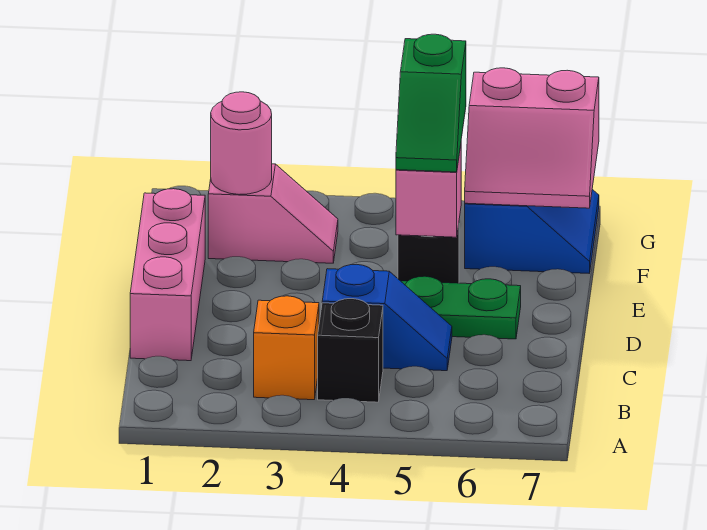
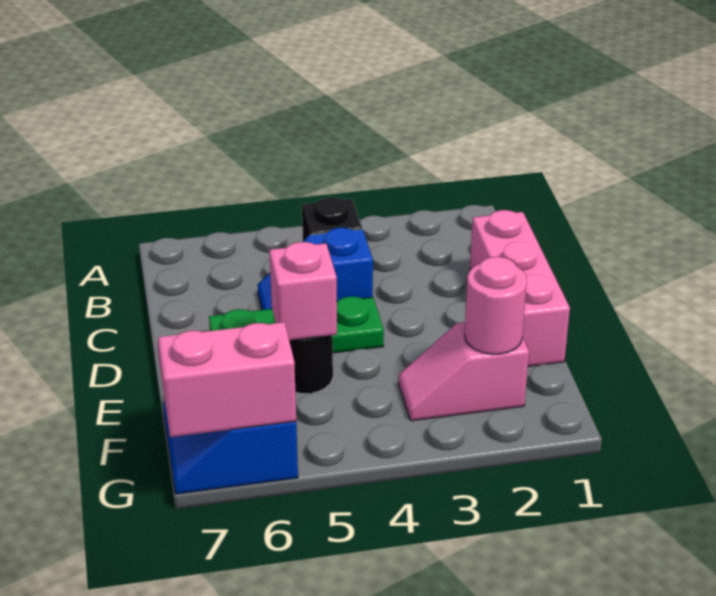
orange 1x1 brick [254,296,319,400] -> none
green 1x2 slope [396,34,466,172] -> none

